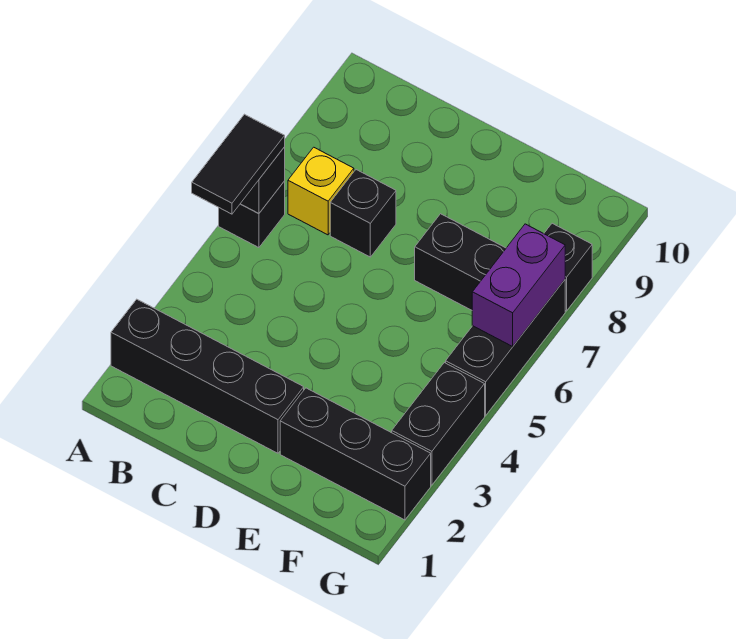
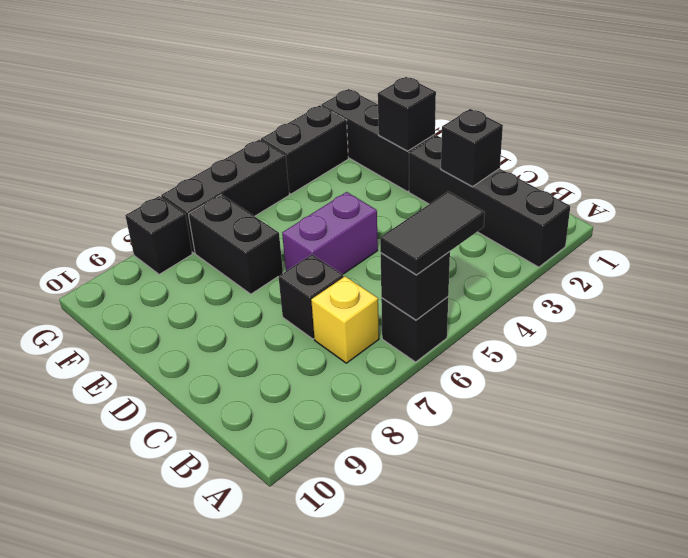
none -> black 1x1 brick [441,109,503,187]
none -> black 1x1 brick [378,77,436,151]
purple 1x2 brick [472,224,565,346] -> purple 1x2 brick moved to [282,192,378,274]

